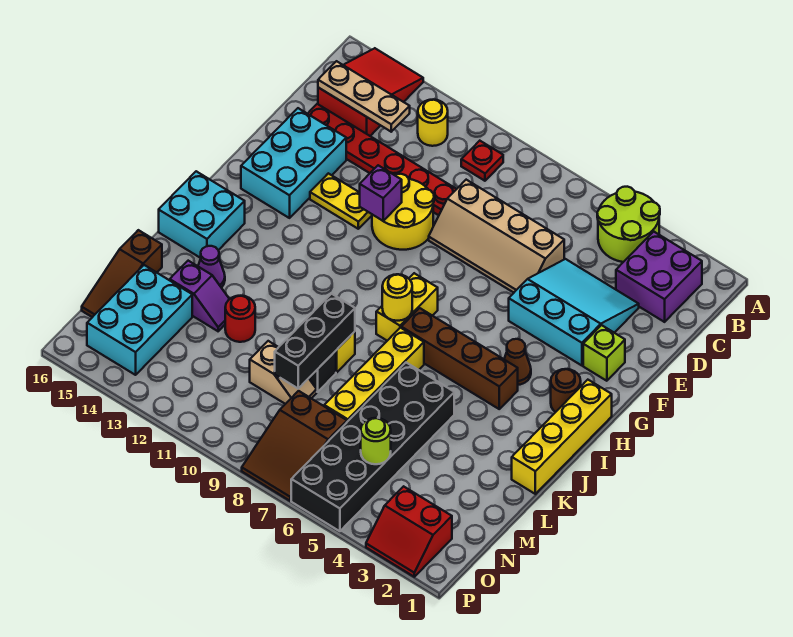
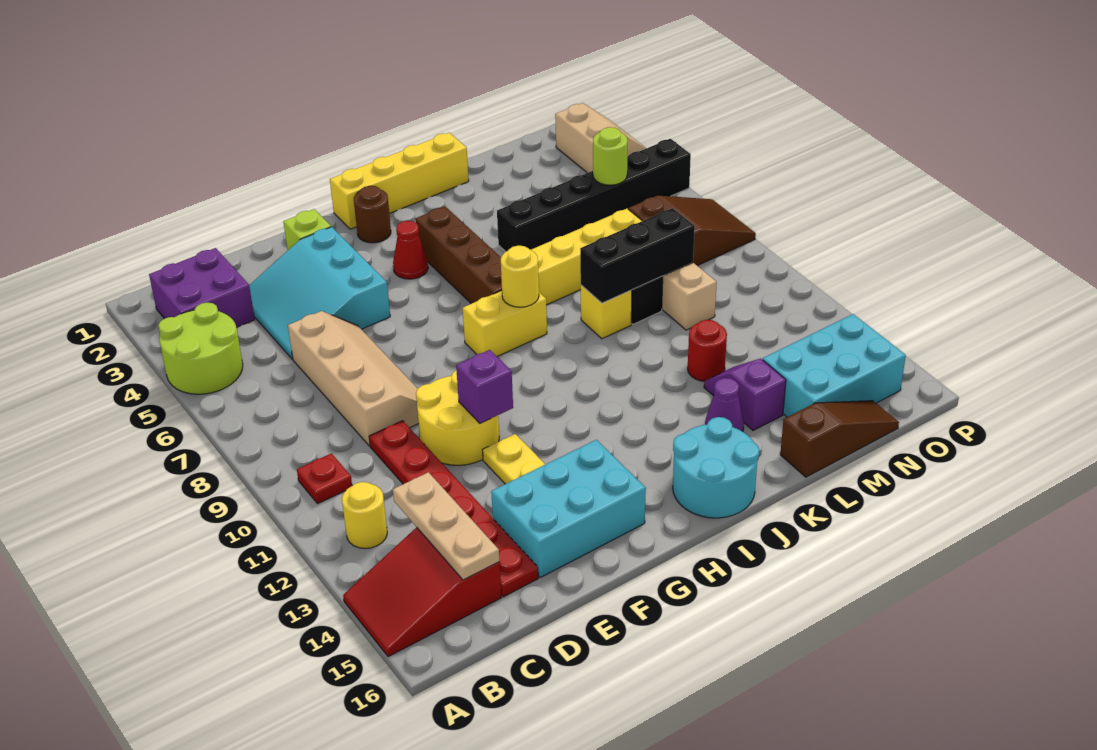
brown 1x1 cone [504,339,531,385] -> red 1x1 cone [393,221,428,279]
cyan 2x2 brick [159,171,245,258] -> cyan 2x2 round brick [673,417,759,518]
black 2x6 brick [291,363,454,531] -> black 1x6 brick [497,139,691,251]
red 2x2 slope [366,486,452,577] -> tan 2x2 slope [555,103,646,173]

